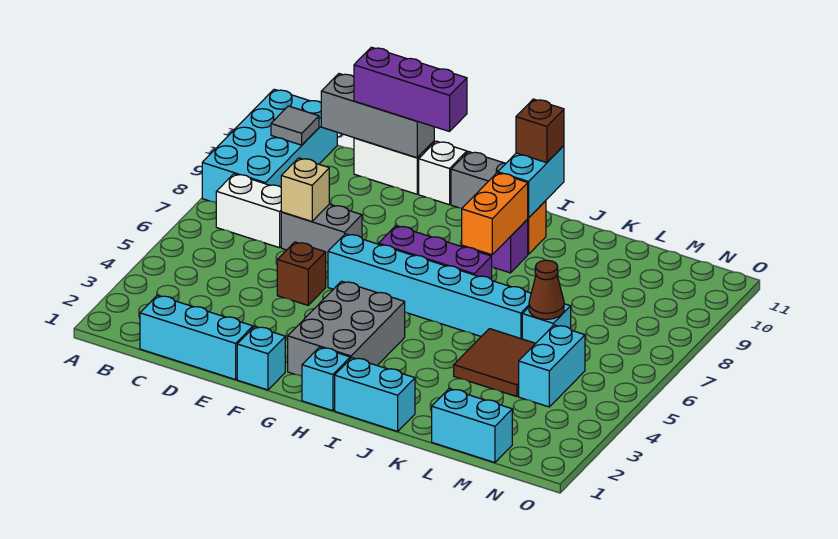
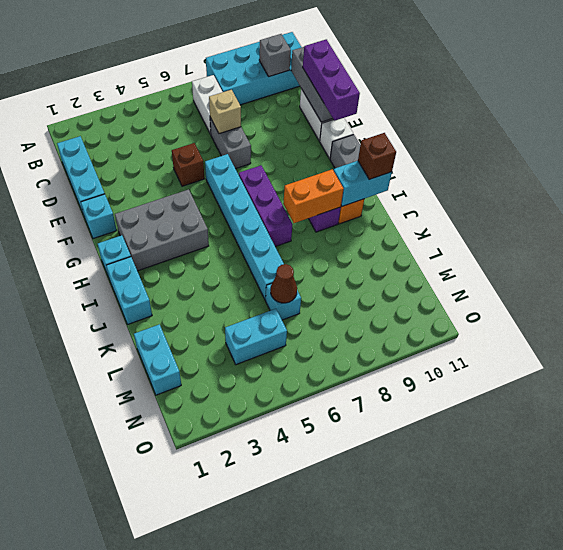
grey 1x1 tile [271,106,319,145] -> grey 1x1 brick [259,34,291,77]
brown 2x2 tile [454,329,536,397] -> none

